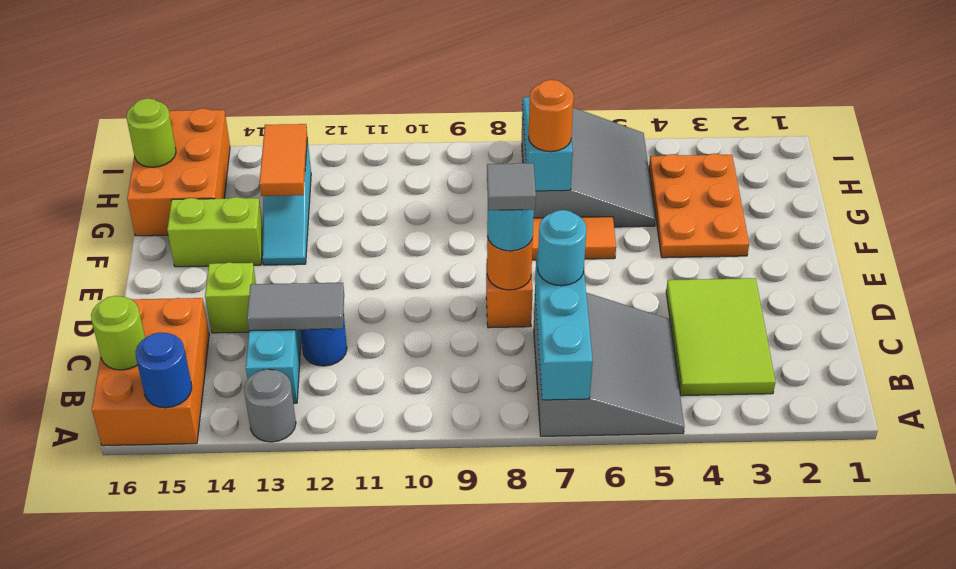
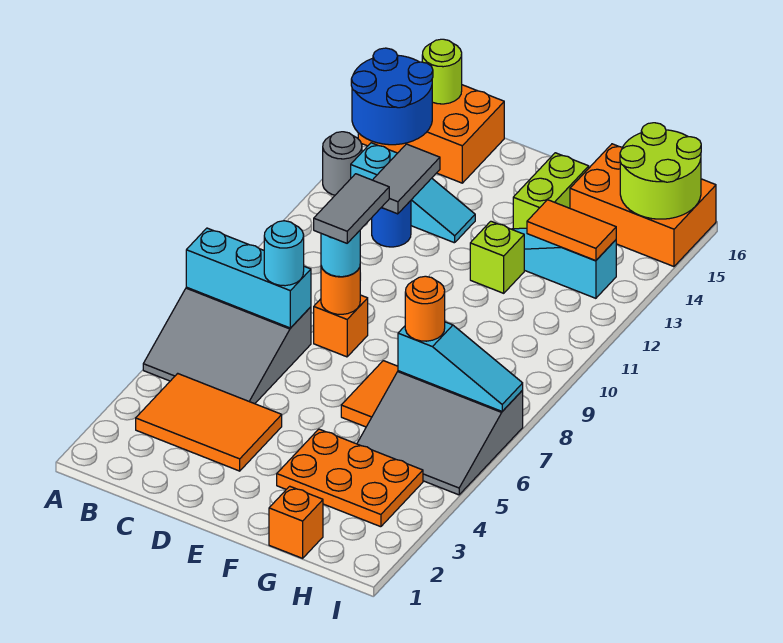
blue 1x1 round brick [136,332,192,408] -> blue 2x2 round brick [351,48,433,145]
lime 2x3 tile [666,278,775,396] -> orange 2x3 tile [136,373,282,471]
grey 1x1 tile [487,163,536,210] -> grey 1x2 tile [314,174,389,243]
lime 1x1 brick [205,262,256,333] -> lime 1x1 brick moved to [470,221,524,293]
none -> orange 1x1 brick [269,486,323,558]
lime 1x1 round brick [127,98,176,167] -> lime 2x2 round brick [620,123,701,219]

